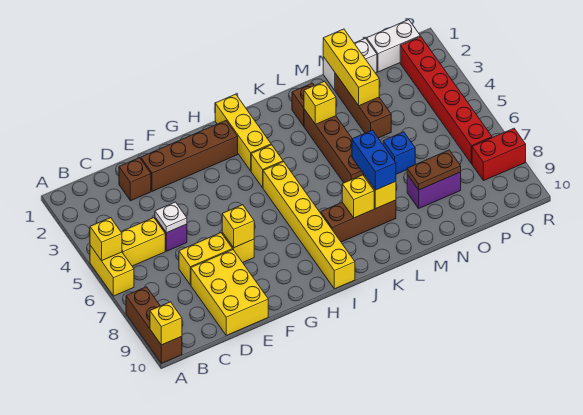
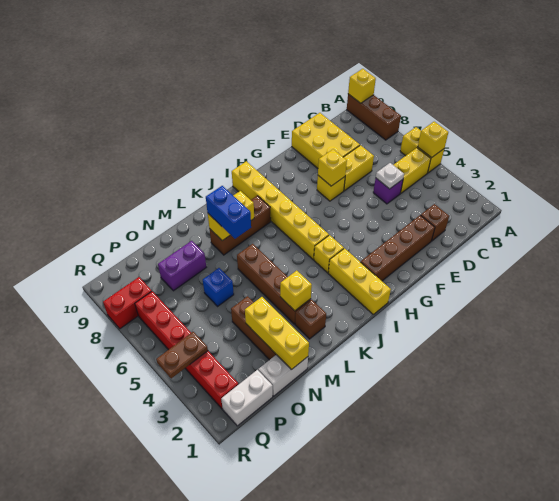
brown 1x2 plate [407,150,461,190] -> brown 1x2 plate moved to [156,332,208,378]

